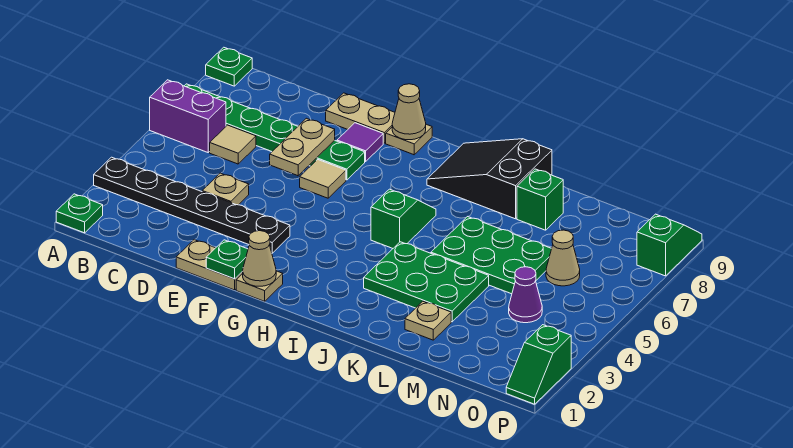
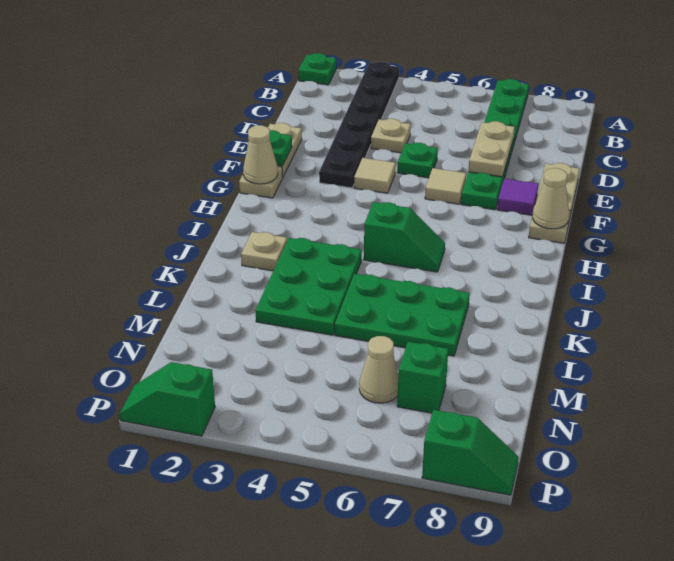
purple 1x2 brick [150,80,226,152] -> none
green 1x1 plate [206,47,252,86] -> green 1x1 plate moved to [397,143,438,178]
tan 1x1 tile [210,125,256,164] -> tan 1x1 tile moved to [354,158,396,193]
tan 1x2 plate [270,118,335,176] -> tan 1x2 plate turned to [468,121,515,177]
black 2x3 slope [427,139,552,219] -> none
green 2x3 plate [431,217,552,294] -> green 2x3 plate turned to [335,274,470,356]
tan 1x1 plate [405,301,451,340] -> tan 1x1 plate moved to [241,232,287,271]
green 1x1 brick [517,169,563,230] -> green 1x1 brick moved to [397,342,448,413]
purple 1x1 cone [509,267,542,323] -> none

